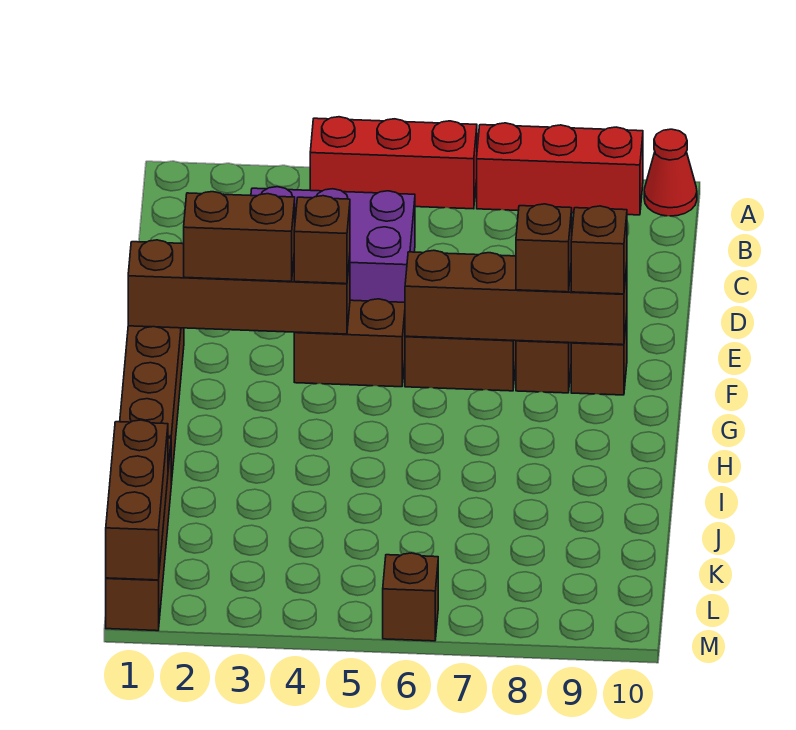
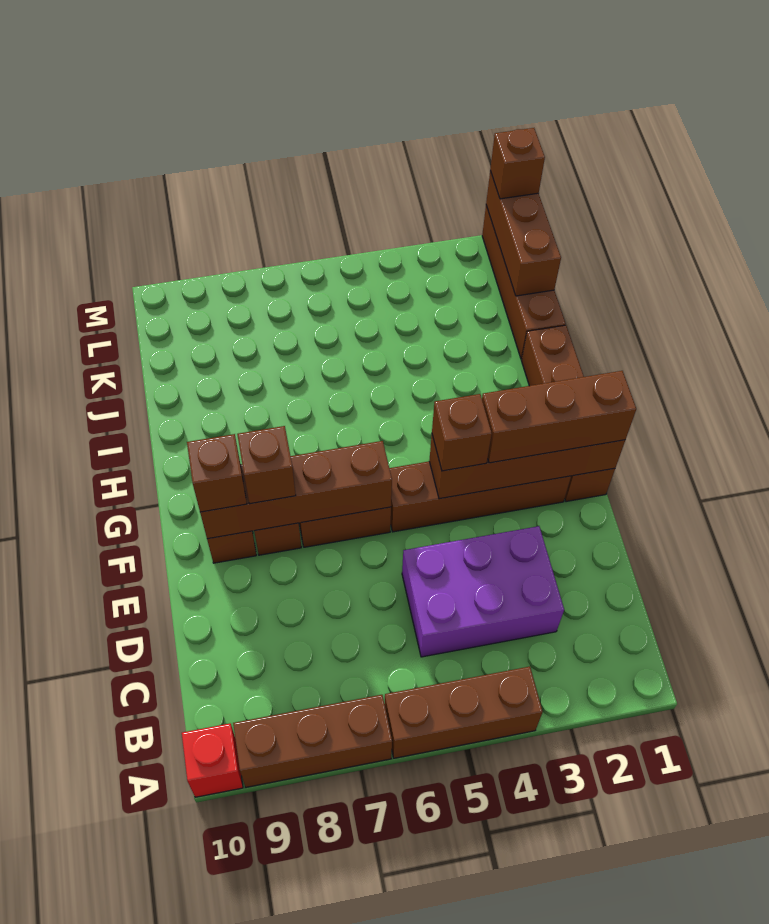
red 1x3 brick [310,117,477,209] -> brown 1x3 brick [385,667,543,758]
red 1x3 brick [477,123,643,215] -> brown 1x3 brick [233,695,392,787]
red 1x1 cone [644,129,697,216] -> red 1x1 brick [182,724,243,797]
brown 1x2 brick [184,192,295,281] -> brown 1x3 brick [482,371,636,463]
brown 1x2 brick [294,299,405,387] -> brown 1x4 brick [389,462,571,532]
brown 1x1 brick [383,553,438,641] -> brown 1x1 brick moved to [490,128,545,199]

